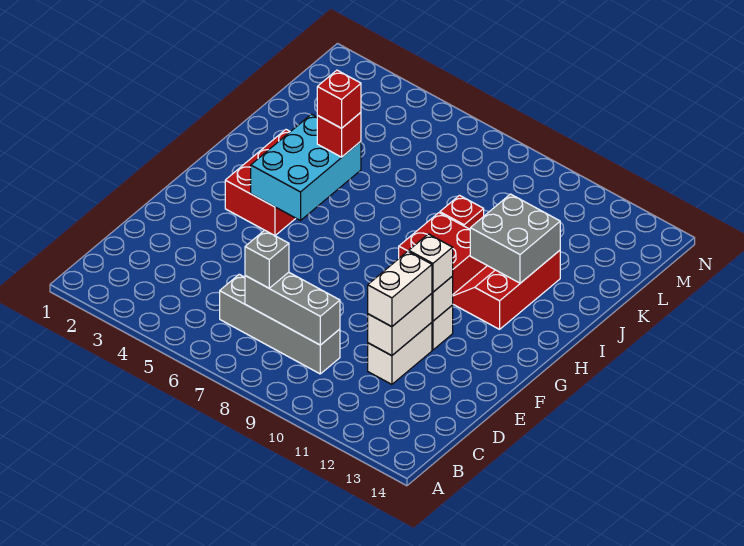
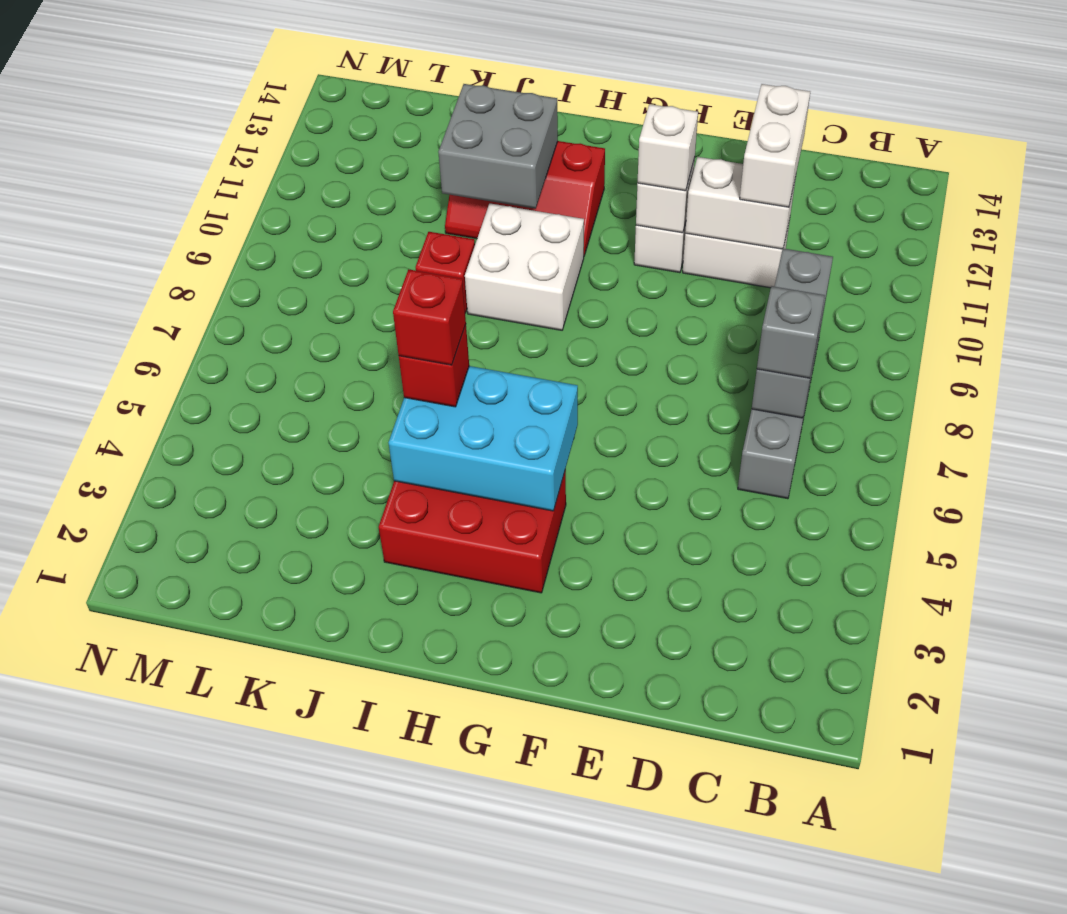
white 1x2 brick [368,251,432,327] -> white 1x2 brick turned to [740,84,810,207]
red 2x2 brick [399,213,487,294] -> white 2x2 brick [465,204,584,330]

